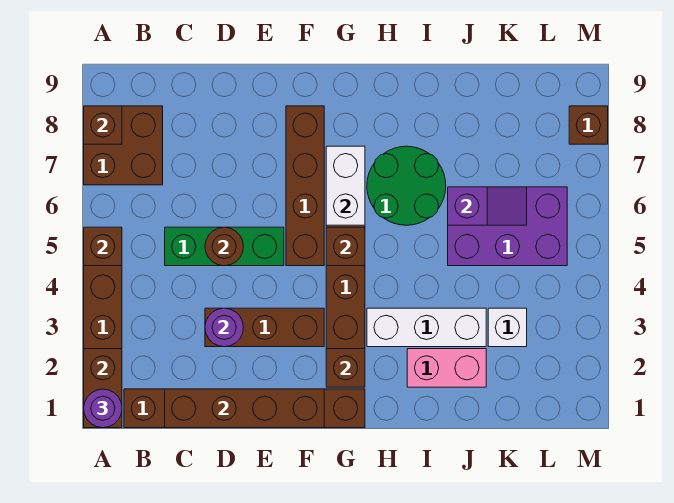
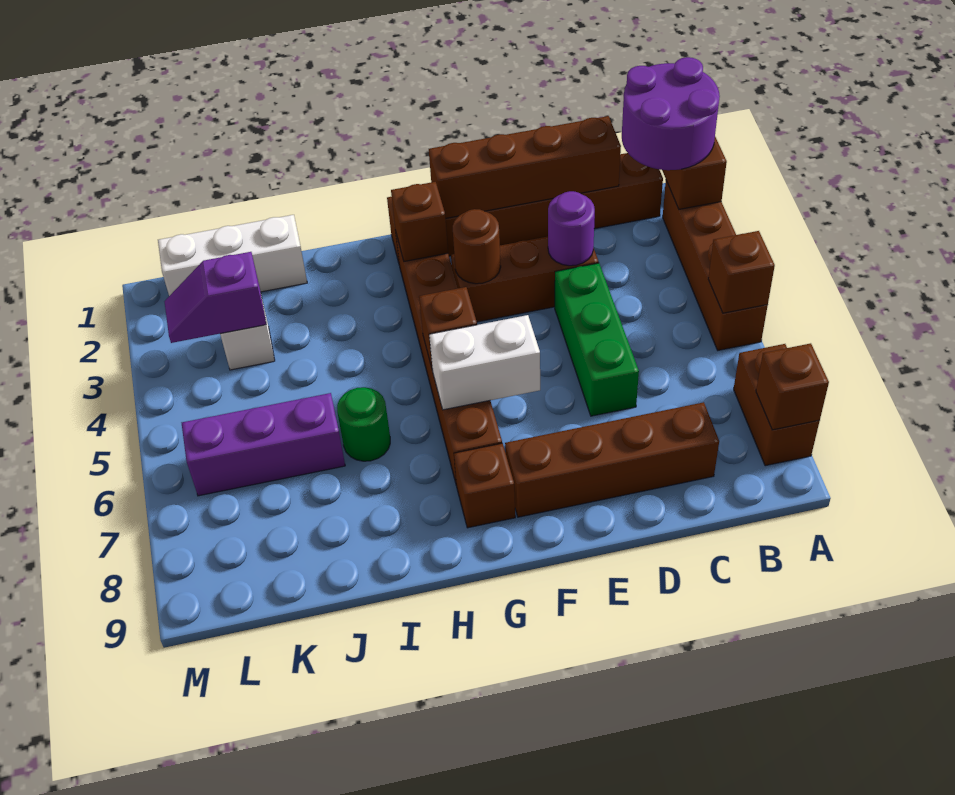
purple 1x1 round brick [84,389,122,428] -> purple 2x2 round brick [622,57,720,170]
brown 2x2 brick [84,106,163,185] -> brown 1x2 brick [734,344,820,466]
green 1x3 brick [165,227,284,266] -> green 1x3 brick turned to [555,263,639,416]
brown 1x1 round brick [205,227,243,266] -> brown 1x1 round brick moved to [452,209,501,284]
brown 1x4 brick [286,106,324,266] -> brown 1x4 brick turned to [505,402,719,517]
white 1x2 brick [326,146,365,225] -> white 1x2 brick turned to [429,315,540,410]
white 1x3 brick [367,308,486,347] -> white 1x3 brick moved to [158,215,307,296]
green 2x2 round brick [367,146,446,225] -> green 1x1 round brick [337,387,390,461]
pink 1x2 brick [407,349,486,387] -> none
purple 2x3 brick [448,187,567,266] -> purple 1x3 brick [182,393,345,496]
purple 1x2 slope [448,187,527,225] -> purple 1x2 slope moved to [164,252,266,343]
brown 1x1 brick [569,106,608,144] -> brown 1x1 brick moved to [454,443,515,528]

